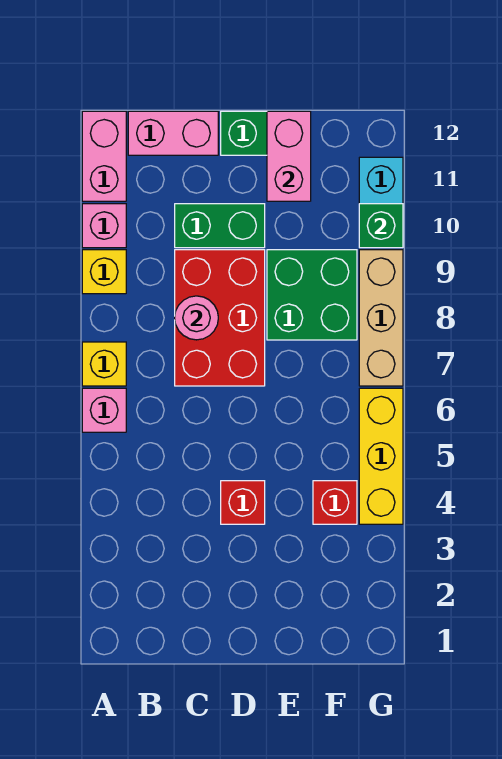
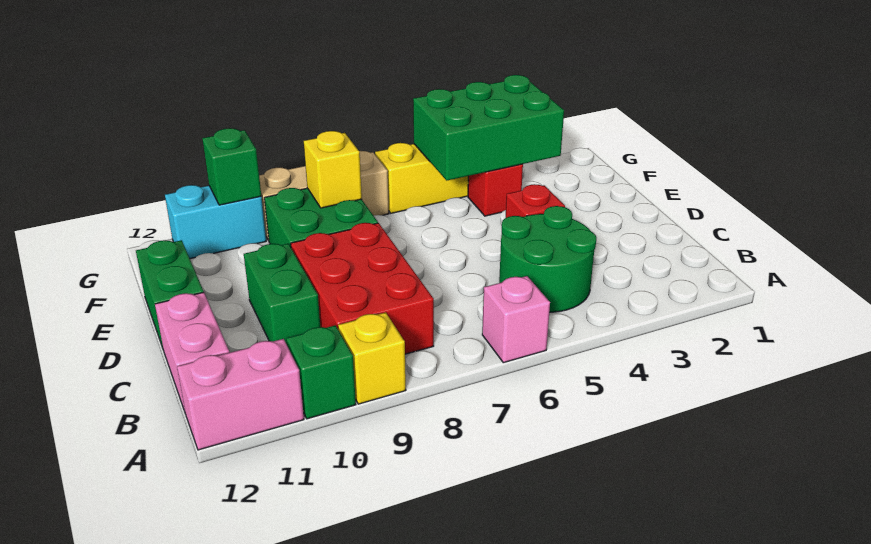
yellow 1x1 brick [82,342,126,386] -> yellow 1x1 brick moved to [304,131,362,208]
pink 1x1 brick [82,204,126,248] -> green 1x1 brick [286,325,356,419]
none -> green 2x2 round brick [499,206,596,312]
red 2x3 brick [175,250,265,386] -> red 2x3 brick turned to [291,223,434,354]
pink 1x1 round brick [175,296,218,340] -> none
pink 1x2 brick [267,111,311,201] -> none
none -> green 2x3 brick [413,75,564,180]

